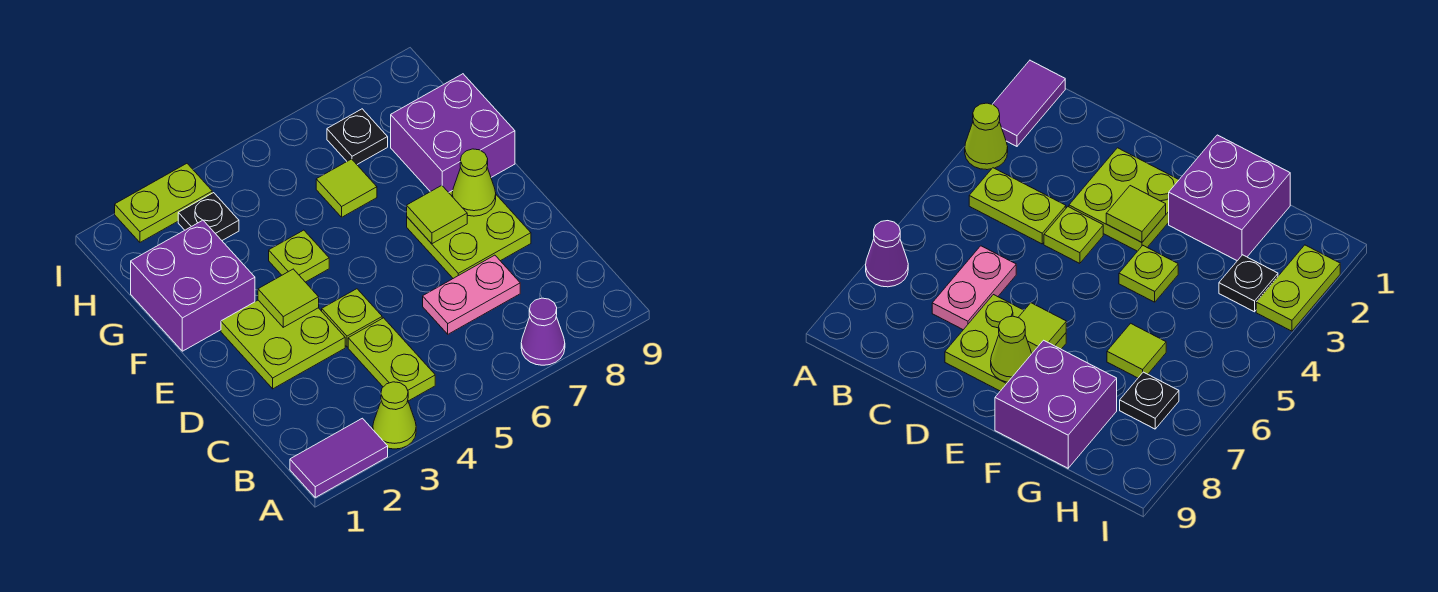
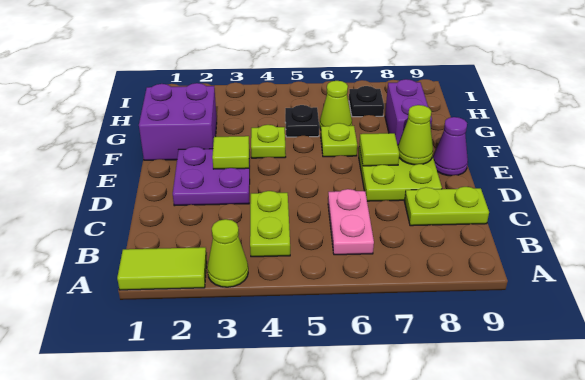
purple 1x2 tile [290,418,388,497] -> lime 1x2 tile [117,247,207,290]
purple 1x1 cone [521,298,565,365] -> purple 1x1 cone moved to [433,117,468,176]
pink 1x2 plate [423,255,520,334] -> pink 1x2 plate turned to [328,189,374,255]
lime 2x2 plate [221,300,345,389] -> purple 2x2 plate [173,147,250,206]
lime 1x1 plate [322,289,382,347] -> lime 1x1 plate moved to [321,123,357,157]
purple 2x2 brick [391,74,515,193] -> purple 1x2 brick [385,79,432,145]
lime 1x1 tile [316,159,377,217] -> lime 1x1 cone [320,81,352,130]
black 1x1 plate [178,193,239,240] -> black 1x1 plate moved to [285,105,319,137]
lime 1x2 plate [115,164,212,242] -> lime 1x2 plate moved to [404,187,489,226]

